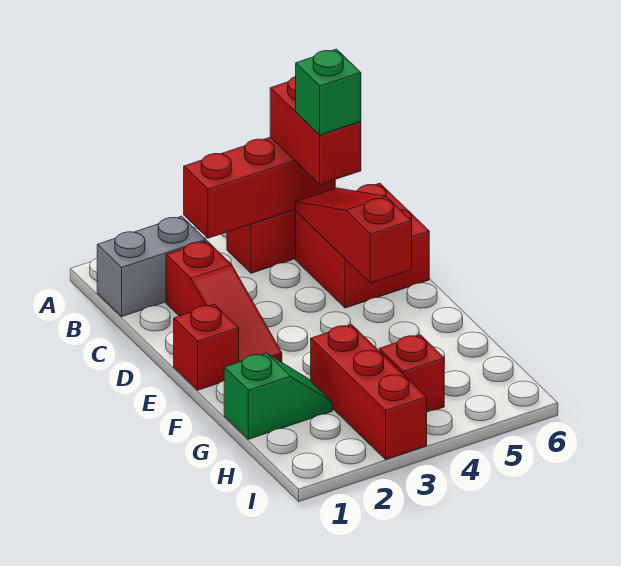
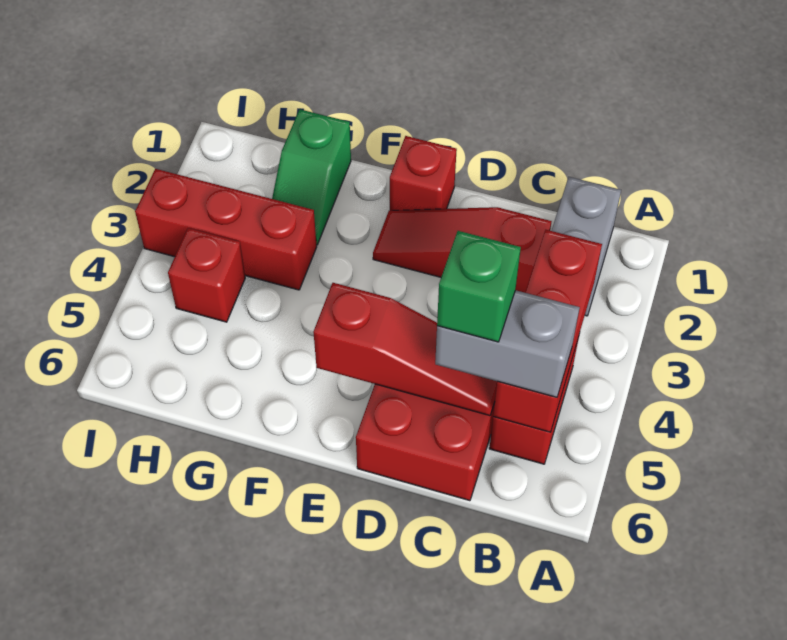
red 1x2 brick [270,76,361,184] -> grey 1x2 brick [435,290,580,397]

